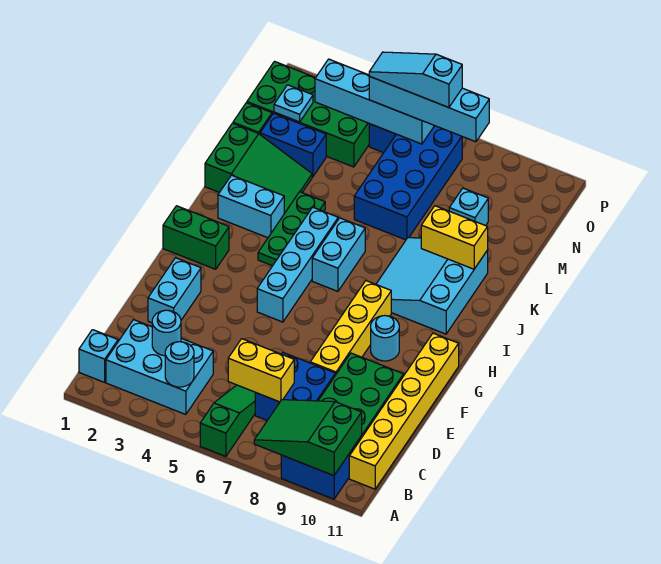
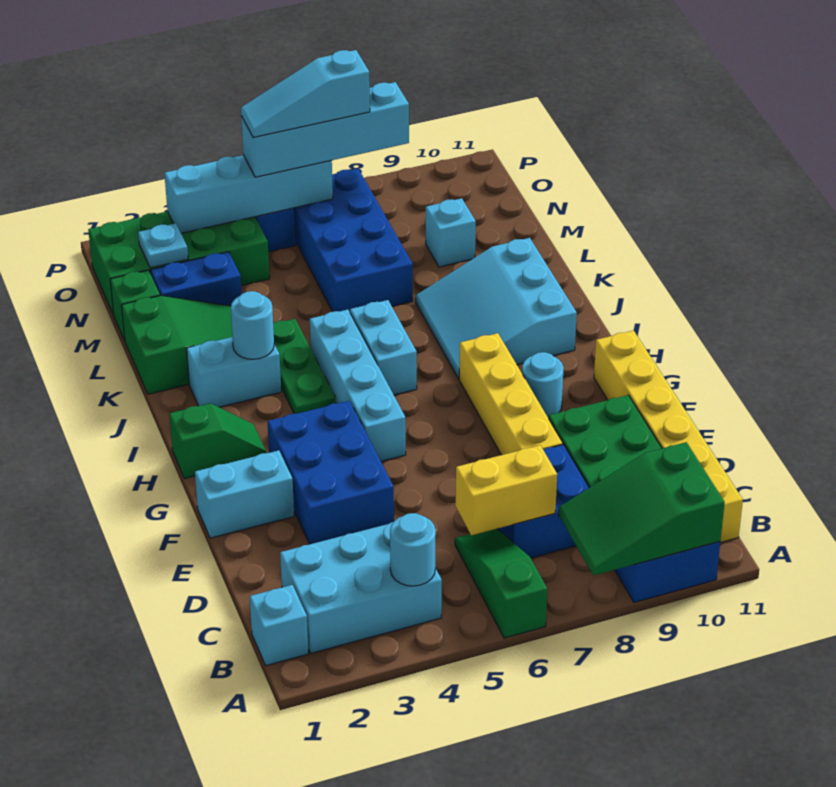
cyan 1x1 round brick [152,310,181,356] -> cyan 1x1 round brick moved to [231,291,274,359]
cyan 1x2 brick [148,258,201,323] -> cyan 1x2 brick turned to [195,450,294,538]
none -> blue 2x3 brick [267,401,394,544]
green 1x2 brick [163,206,229,269] -> green 1x2 slope [169,403,266,479]
yellow 1x2 brick [421,206,488,269] -> none

